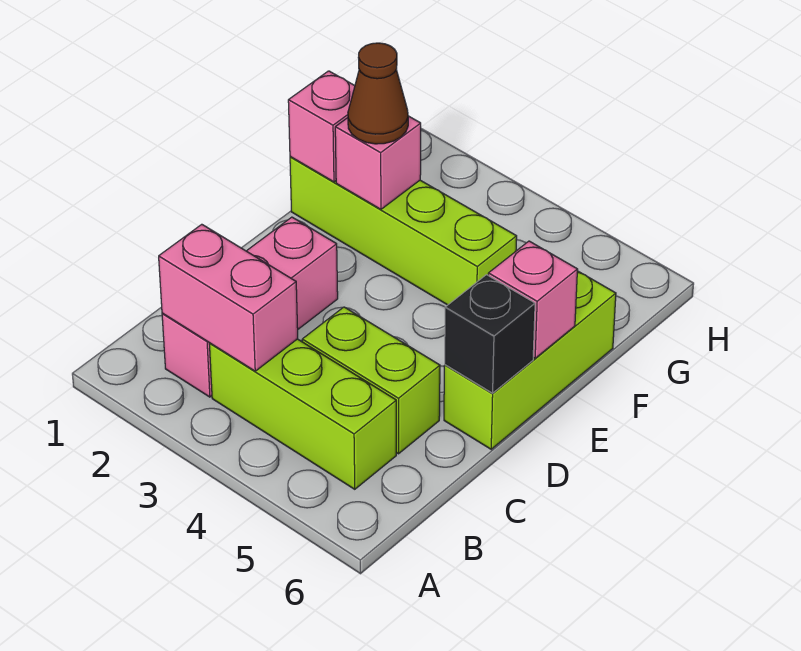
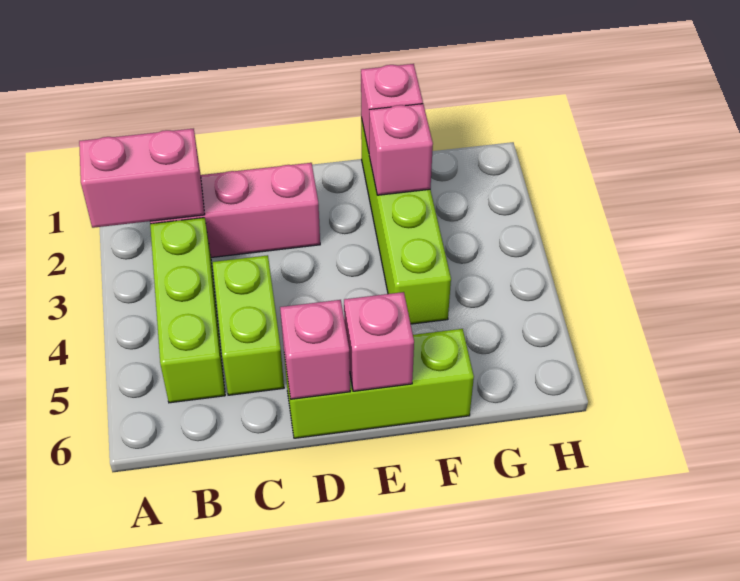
pink 1x2 brick [159,224,298,371] -> pink 1x2 brick turned to [79,129,205,228]
black 1x1 brick [445,275,535,393] -> pink 1x1 brick [280,300,350,399]
brown 1x1 cone [348,43,408,144] -> none

